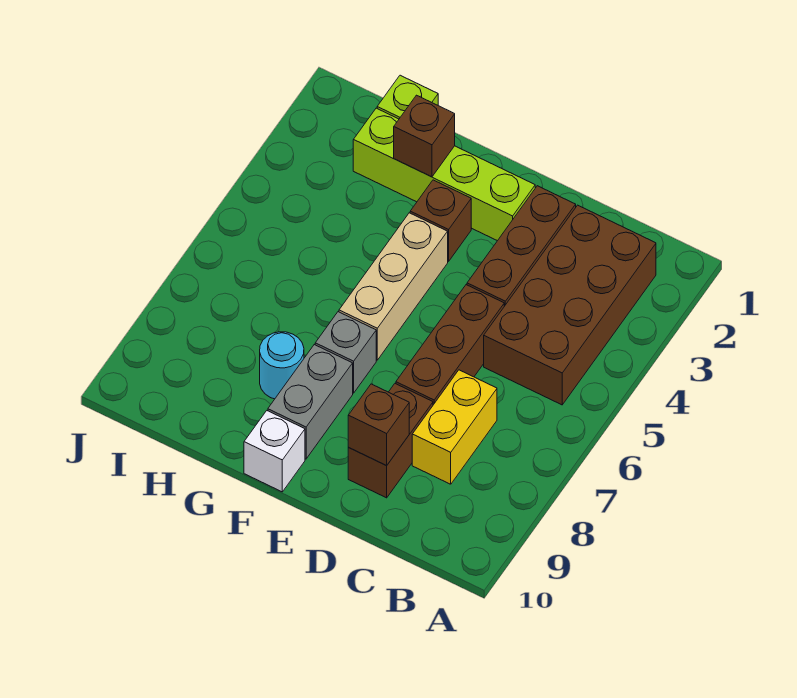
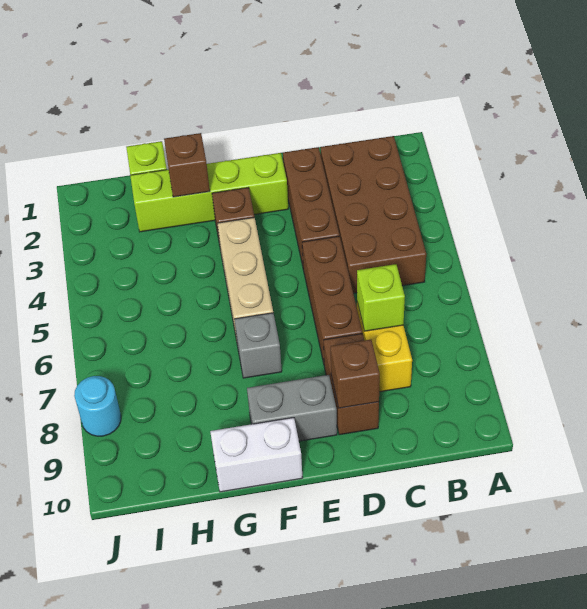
none -> lime 1x1 brick [357,264,405,331]
grey 1x2 brick [268,345,353,459] -> grey 1x2 brick turned to [247,375,337,441]
white 1x1 brick [244,411,305,492] -> white 1x2 brick [210,418,303,492]
cyan 1x1 round brick [260,332,304,399] -> cyan 1x1 round brick moved to [74,376,121,436]

